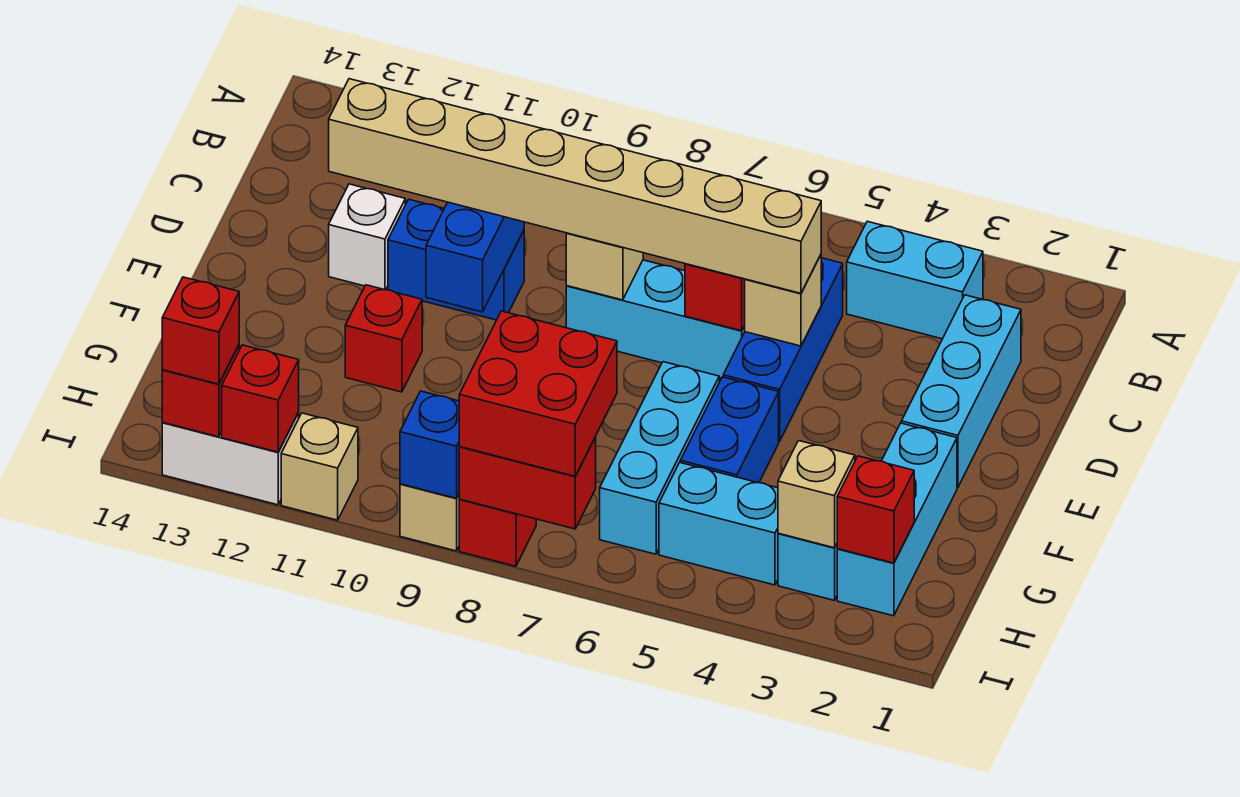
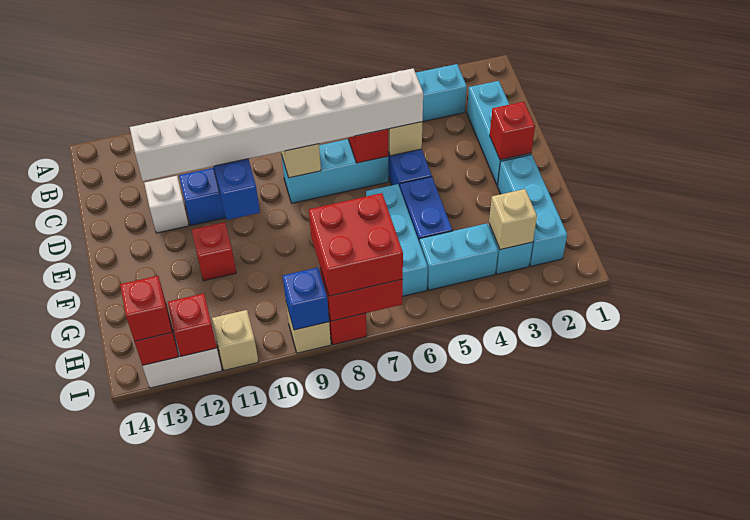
tan 1x8 brick [329,79,821,293] -> white 1x8 brick [130,68,423,181]
red 1x1 brick [837,456,914,563] -> red 1x1 brick moved to [490,102,535,160]

